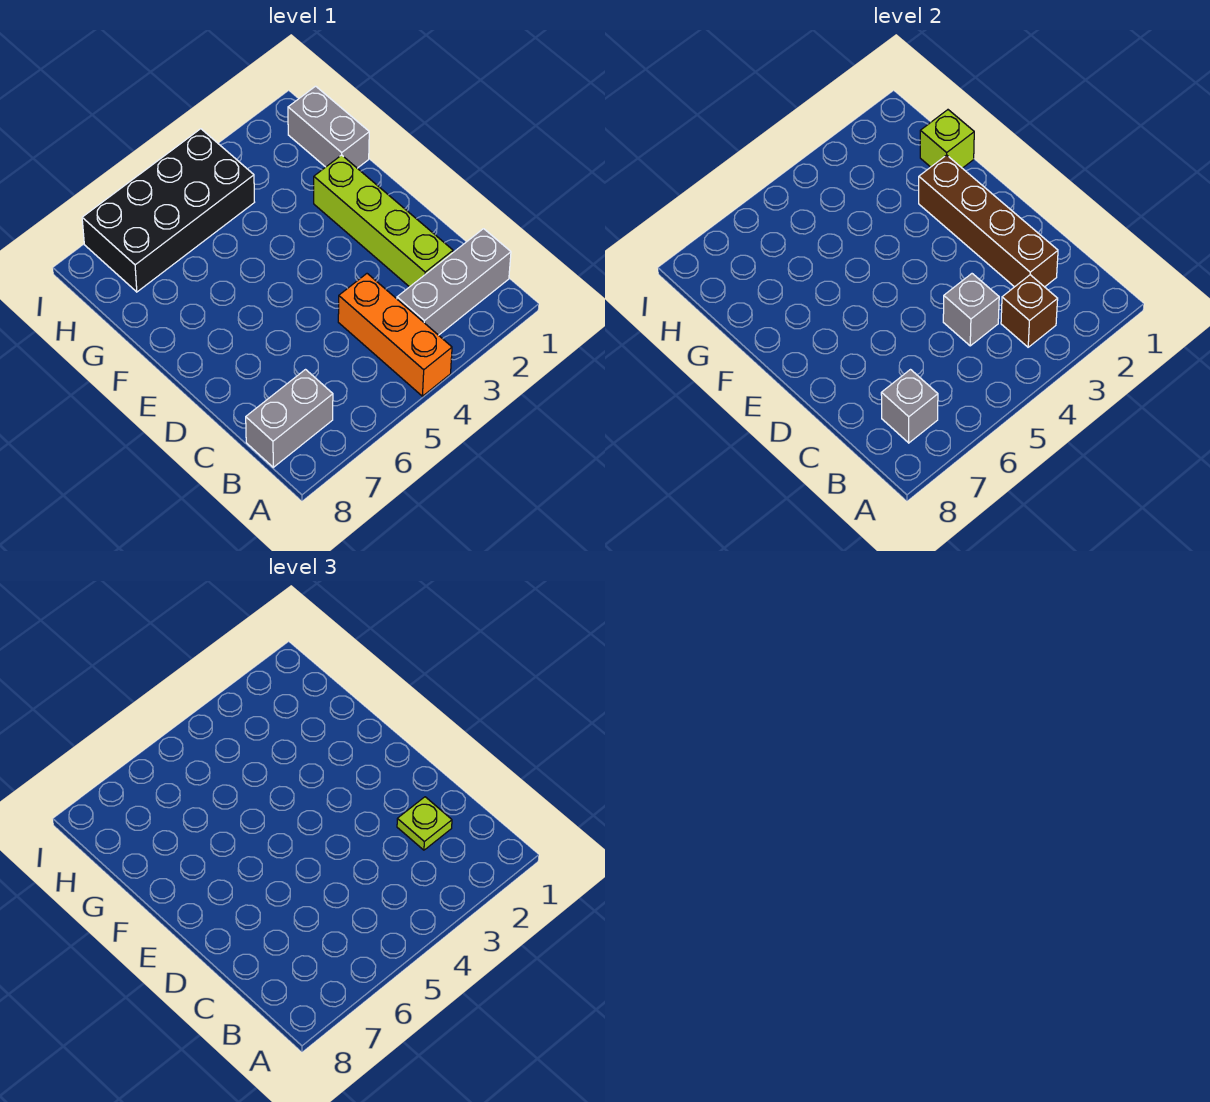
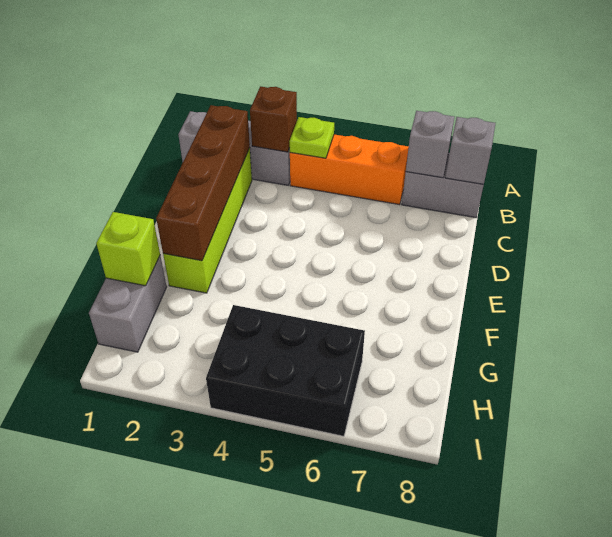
orange 1x3 brick [338,274,452,396] -> orange 1x3 brick turned to [290,134,409,205]
lime 1x1 plate [397,797,452,850] -> lime 1x1 plate moved to [290,117,334,158]
grey 1x1 brick [943,274,999,346] -> grey 1x1 brick moved to [446,117,495,184]
black 2x4 brick [82,129,254,292] -> black 2x3 brick [206,305,365,436]

